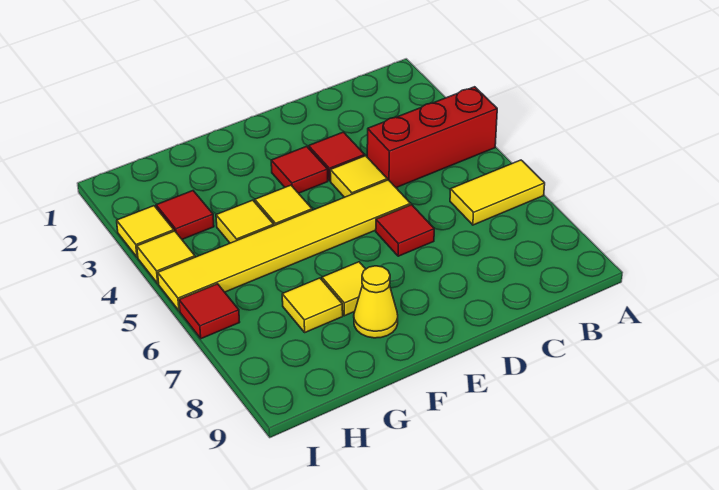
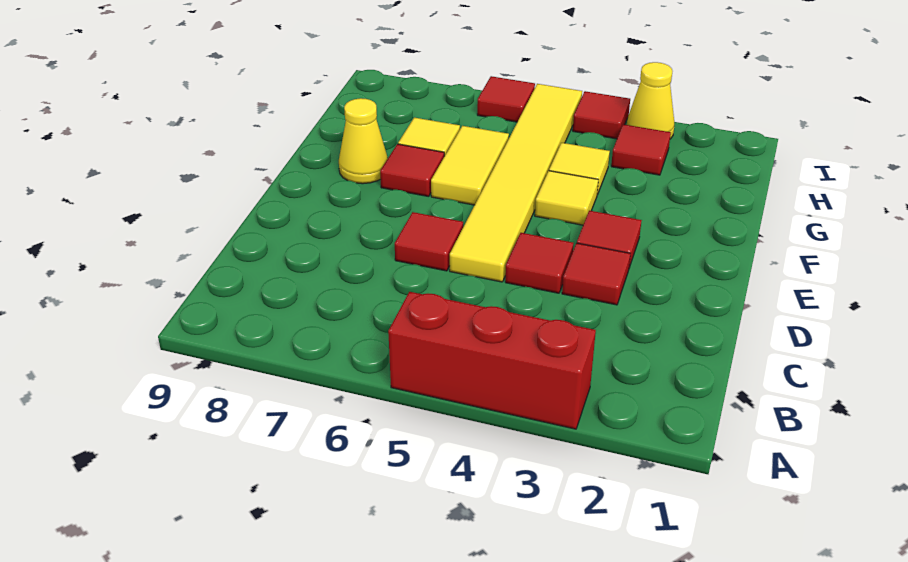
red 1x3 brick [367,87,497,188] -> red 1x3 brick turned to [388,292,596,429]
yellow 1x2 tile [450,160,545,225] -> yellow 1x2 tile moved to [431,126,509,205]
yellow 1x1 tile [330,156,387,197] -> red 1x1 tile [505,233,573,293]
yellow 1x1 tile [322,262,366,316] -> red 1x1 tile [380,144,444,197]
yellow 1x1 tile [117,206,174,257] -> yellow 1x1 cone [627,62,674,139]
yellow 1x1 tile [137,231,195,284] -> red 1x1 tile [573,91,630,139]

